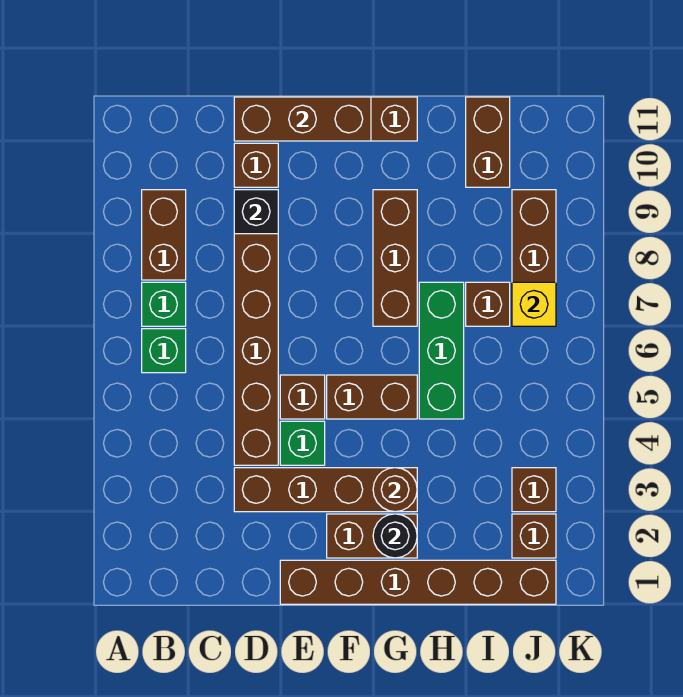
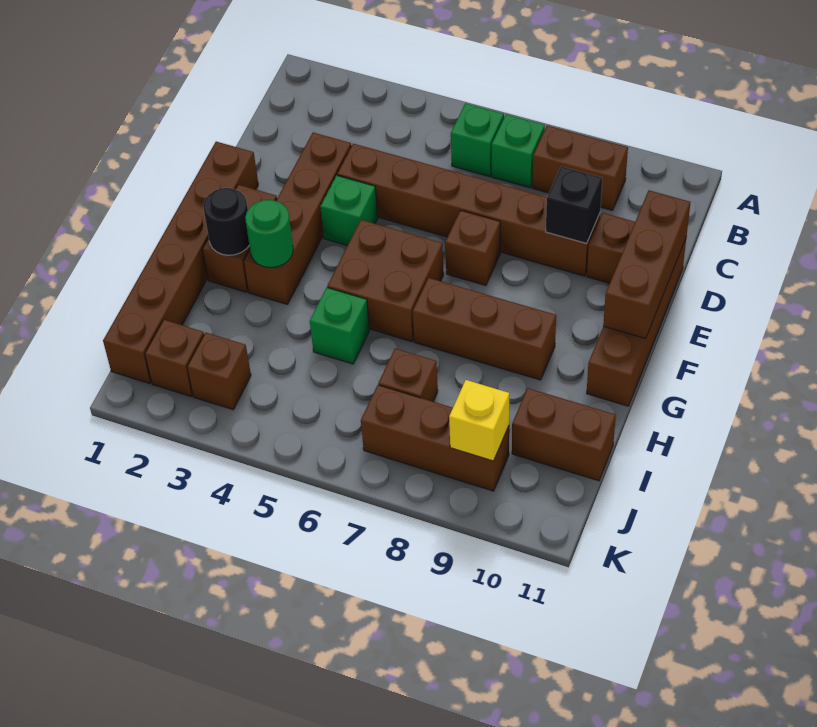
brown 1x1 brick [280,375,325,419] -> brown 1x1 brick moved to [445,210,500,286]
brown 1x2 brick [327,375,417,419] -> brown 2x2 brick [327,220,444,342]
brown 1x1 round brick [373,468,417,512] -> green 1x1 round brick [245,200,293,268]
green 1x3 brick [419,282,464,419] -> green 1x1 brick [310,288,370,364]
yellow 1x1 brick [512,282,556,326] -> yellow 1x1 brick moved to [449,380,509,461]

